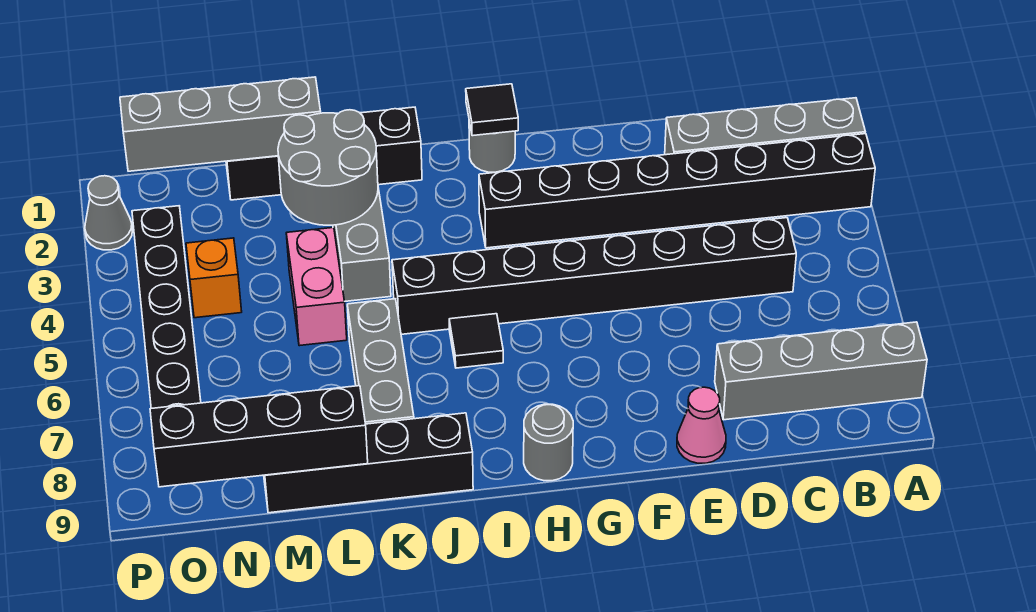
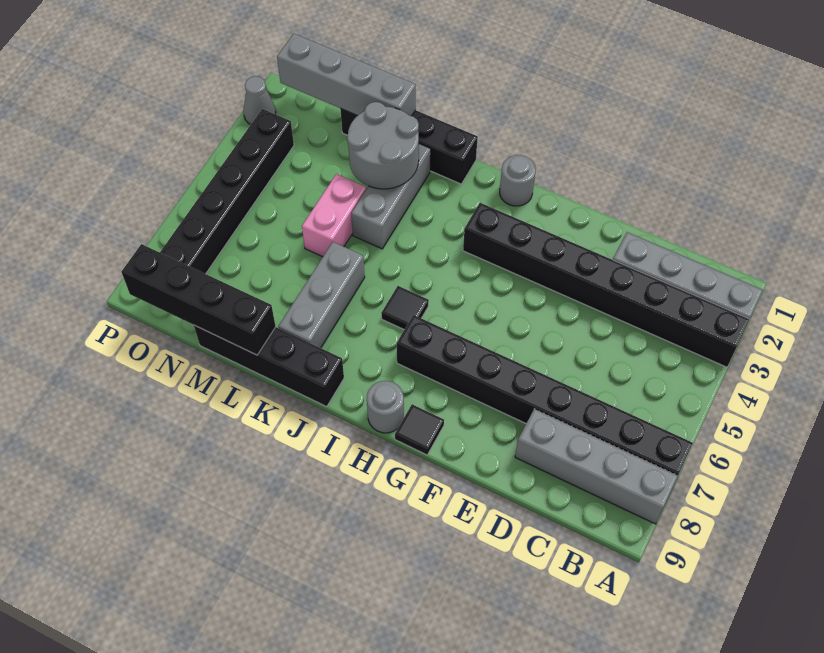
black 1x8 brick [392,218,796,334] -> black 1x8 brick moved to [396,315,693,475]
pink 1x1 cone [677,387,726,463] -> none
black 1x1 tile [466,84,518,136] -> black 1x1 tile moved to [395,404,444,455]
orange 1x1 brick [186,238,242,318] -> none

